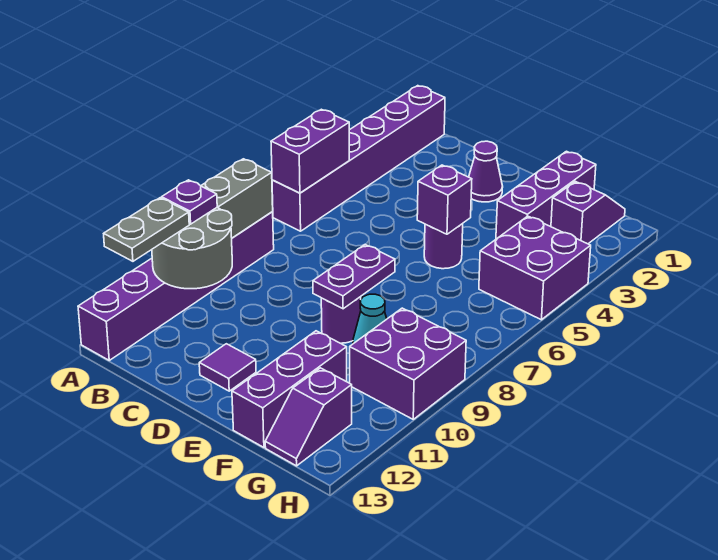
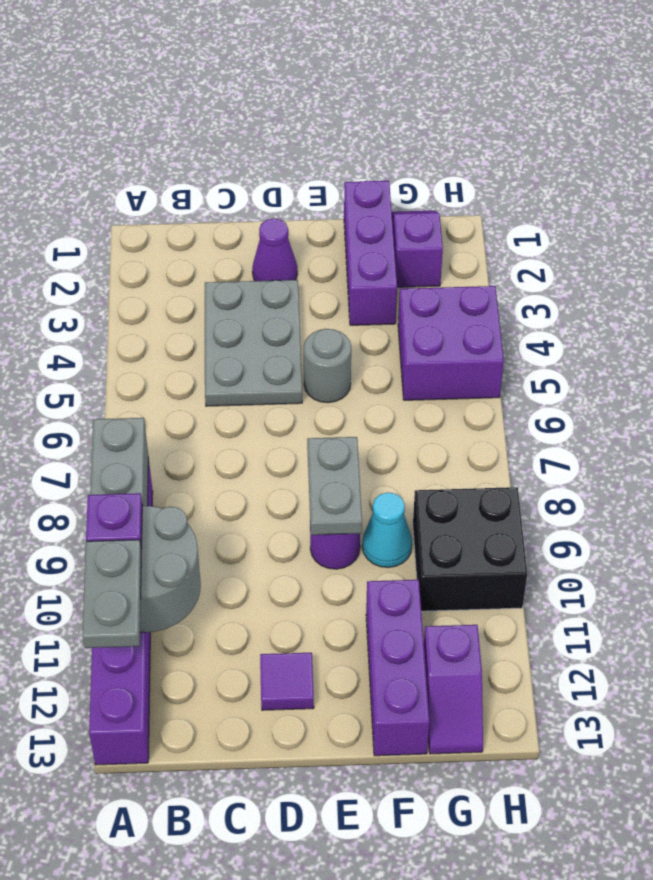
purple 1x6 brick [272,86,445,231] -> none
purple 1x2 brick [271,109,349,193] -> none
none -> grey 2x3 plate [205,280,302,406]
purple 1x1 round brick [424,224,463,269] -> grey 1x1 round brick [304,329,351,403]
purple 1x1 brick [417,165,472,234] -> none
purple 1x2 plate [313,245,395,309] -> grey 1x2 plate [307,437,362,535]
purple 2x2 brick [350,308,466,419] -> black 2x2 brick [413,487,527,611]

